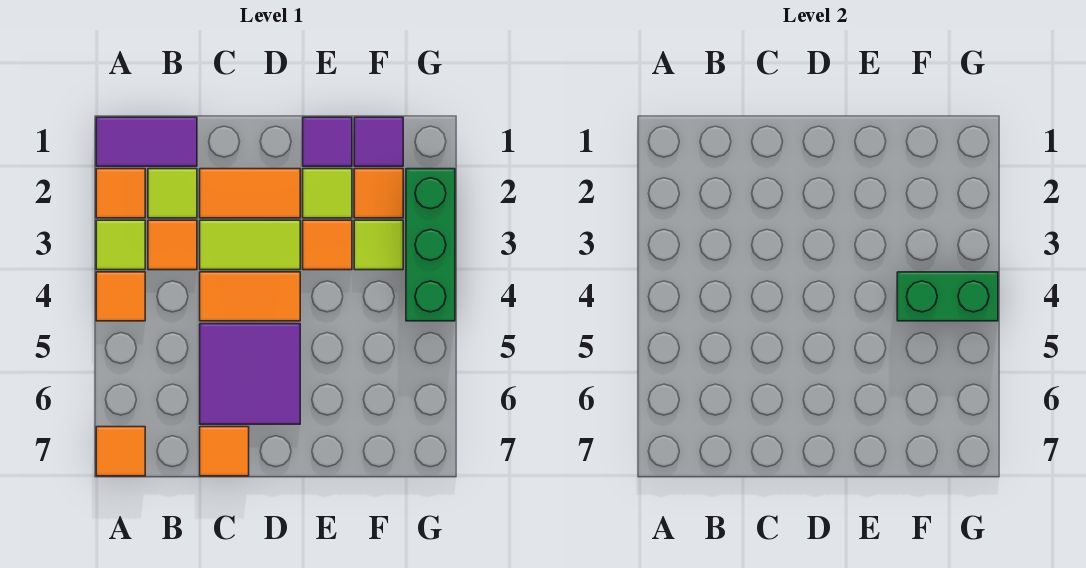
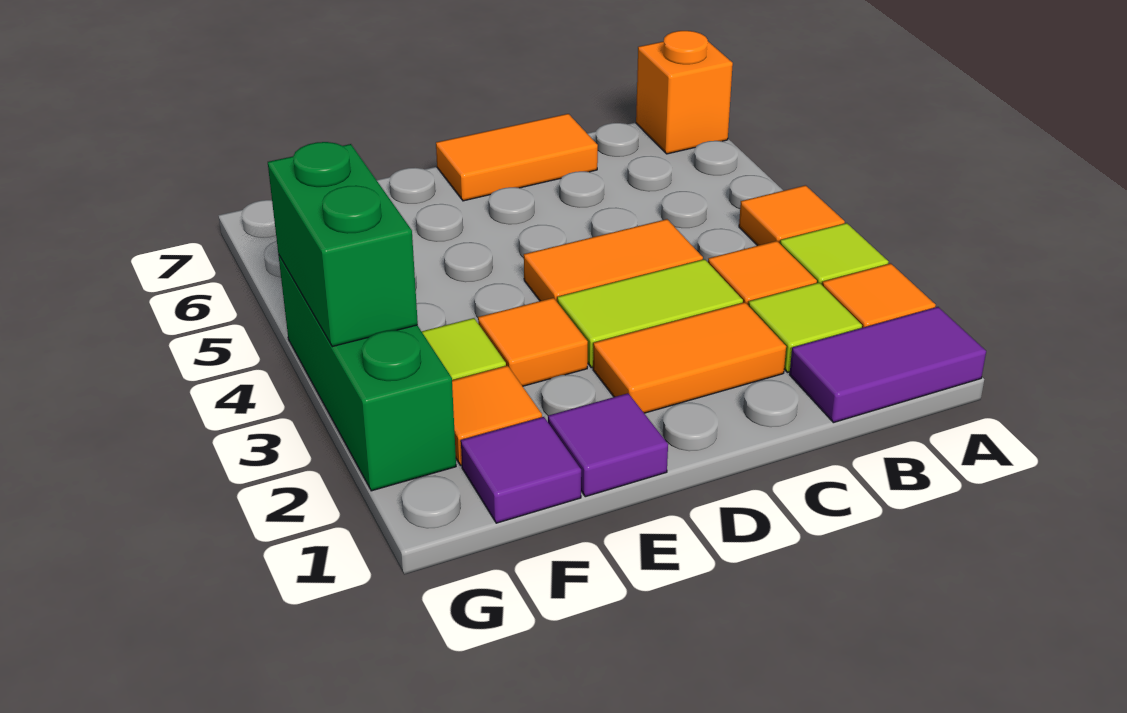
orange 1x1 tile [96,427,145,476] -> orange 1x1 brick [636,31,733,154]
purple 2x2 tile [200,324,300,424] -> none
orange 1x1 tile [200,427,249,476] -> orange 1x2 tile [436,114,598,201]
lime 1x1 tile [303,169,352,218] -> none
green 1x2 brick [897,272,998,321] -> green 1x2 brick turned to [268,142,418,347]

